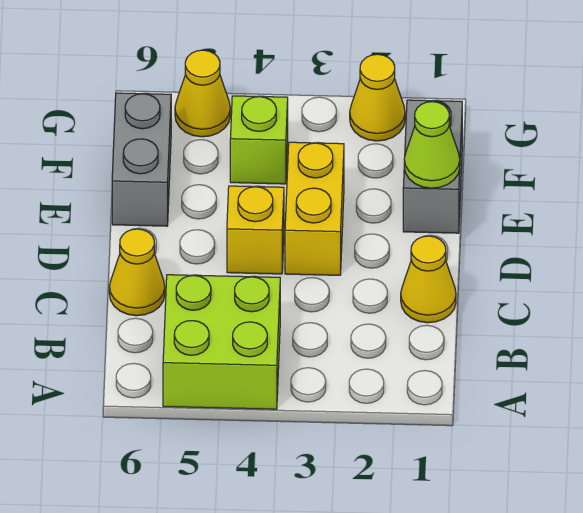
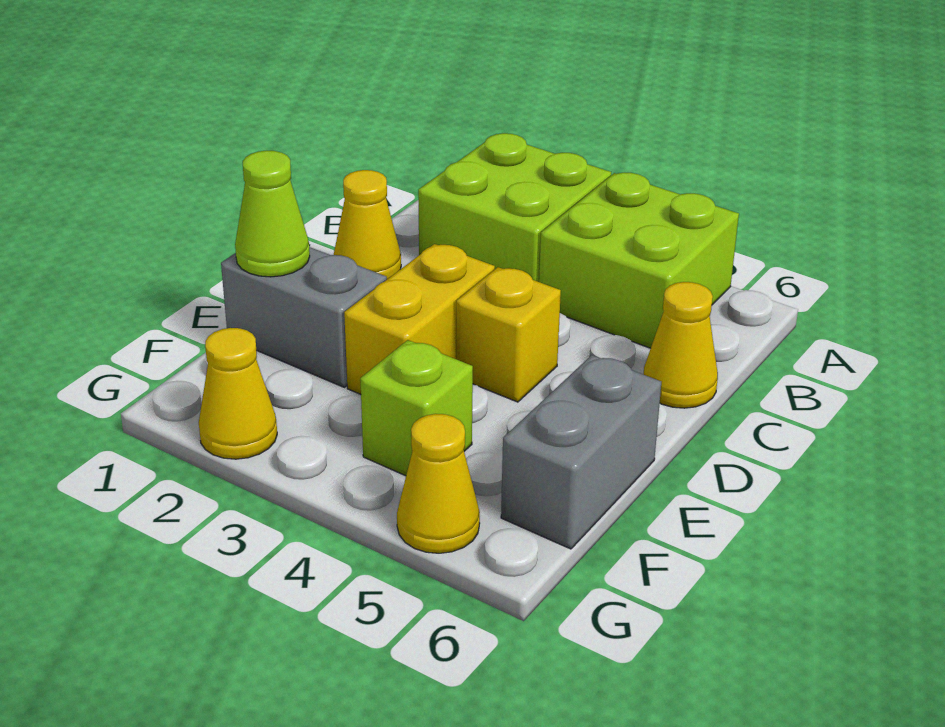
none -> lime 2x2 brick [418,133,611,282]
grey 1x2 brick [403,100,462,233] -> grey 1x2 brick turned to [221,247,387,387]

